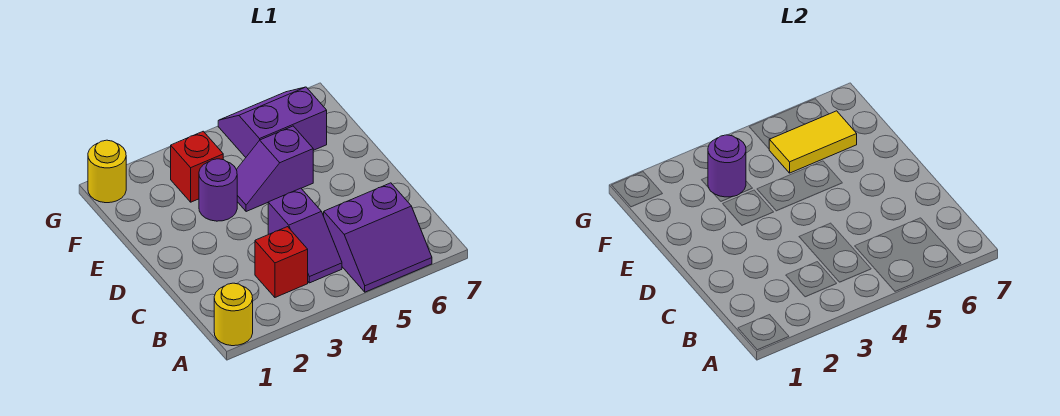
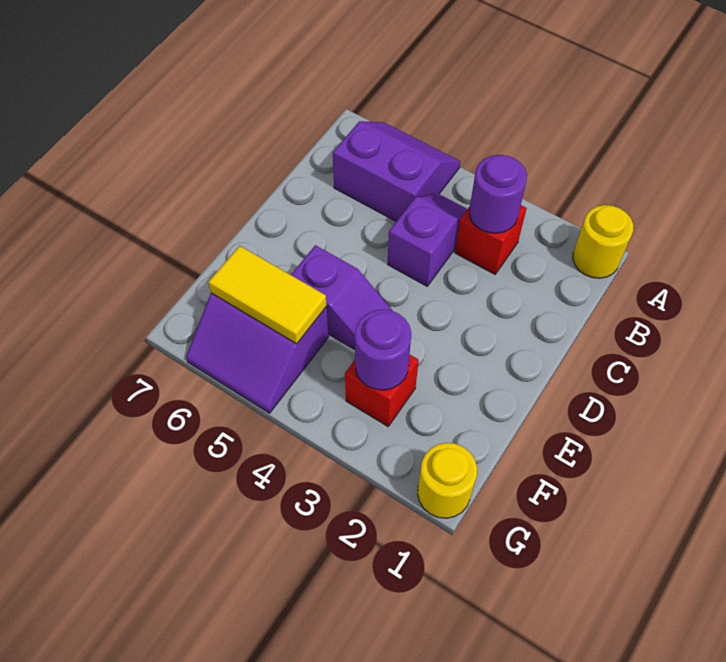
purple 1x1 round brick [199,159,237,221] -> purple 1x1 round brick moved to [469,155,527,233]

